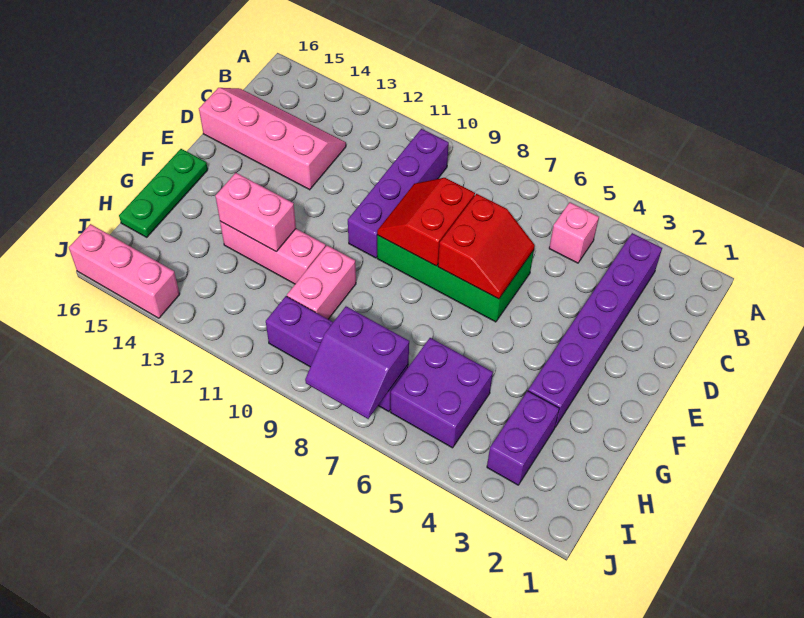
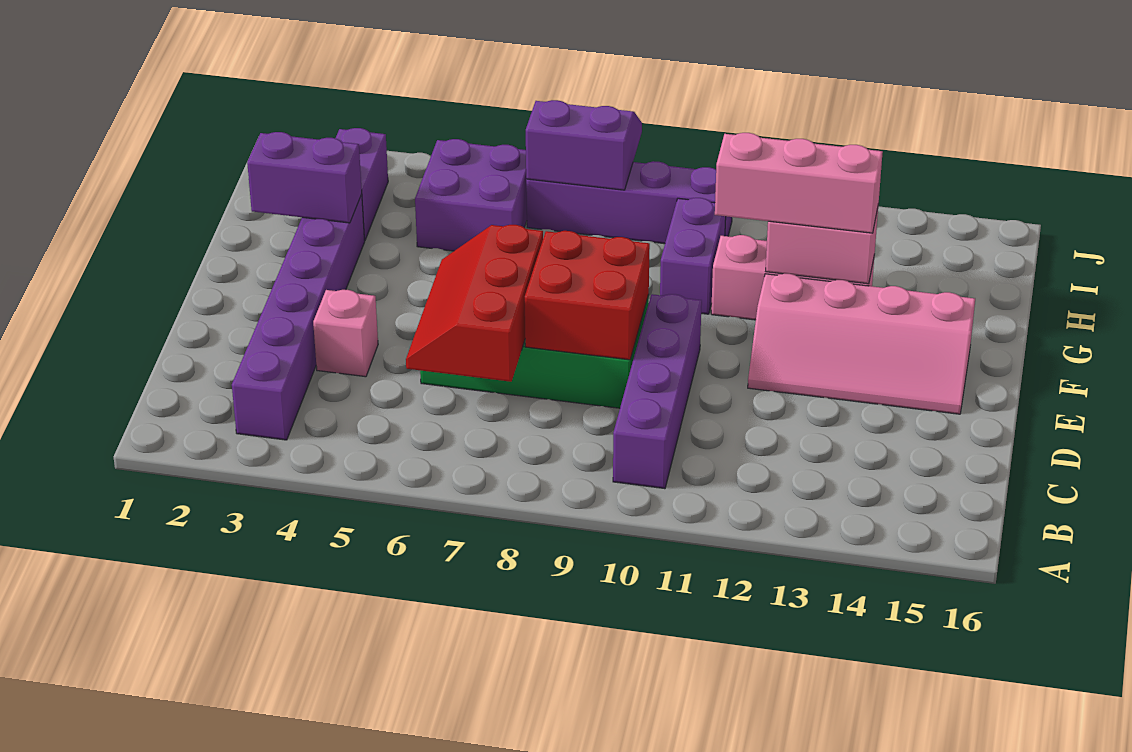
pink 1x1 brick [549,202,599,263] -> pink 1x1 brick moved to [313,290,378,377]
pink 2x4 slope [199,88,346,190] -> pink 2x4 slope moved to [748,274,975,414]
red 2x2 slope [438,194,535,299] -> red 2x3 slope [406,225,543,382]
red 2x2 slope [377,178,475,266] -> red 2x2 brick [525,231,650,360]
green 1x3 plate [119,149,208,237] -> none
none -> purple 1x2 brick [247,132,362,223]
pink 1x2 brick [287,245,356,319] -> purple 1x2 brick [660,198,726,314]
pink 1x3 brick [69,224,180,318] -> pink 1x3 brick moved to [715,133,883,233]

